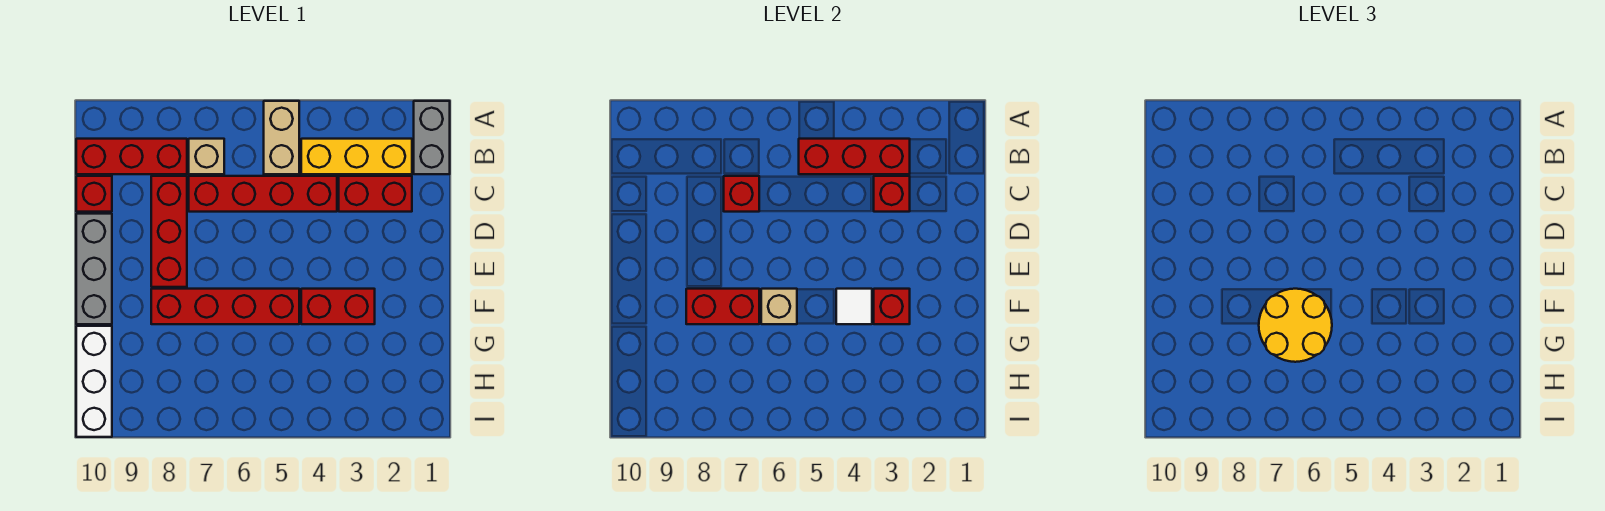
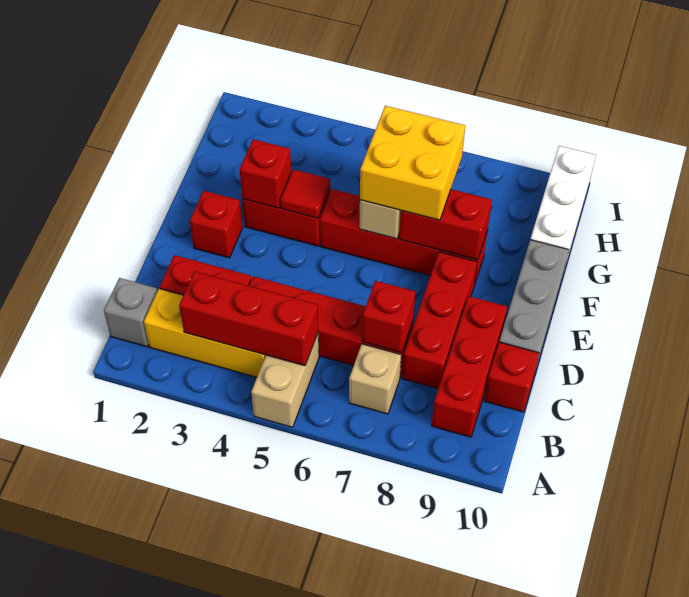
grey 1x2 brick [414,101,450,174] -> grey 1x1 brick [104,278,157,347]
red 1x3 brick [76,139,187,174] -> red 1x3 brick turned to [432,296,507,437]
red 1x1 brick [874,176,910,212] -> red 1x1 brick moved to [190,191,243,258]
white 1x1 tile [836,289,872,324] -> red 1x1 tile [280,169,330,218]
yellow 2x2 round brick [1259,289,1332,362] -> yellow 2x2 brick [360,106,465,220]

